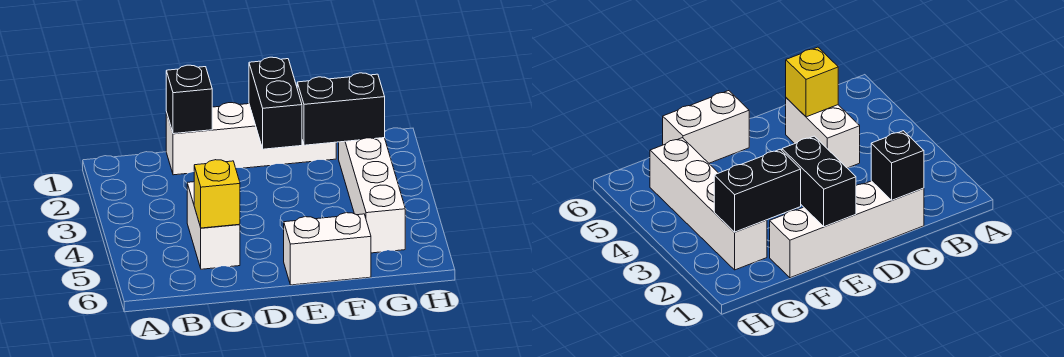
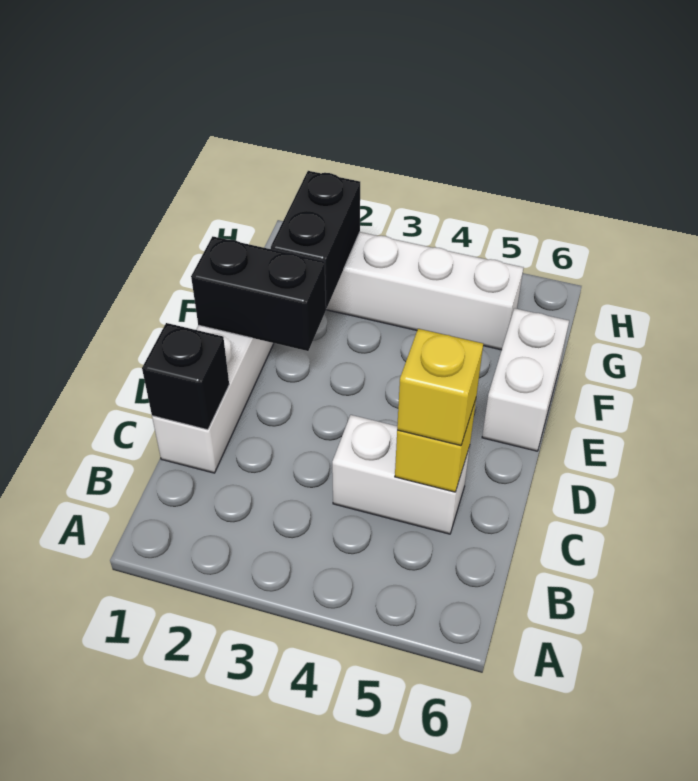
none -> yellow 1x1 brick [397,329,483,446]

